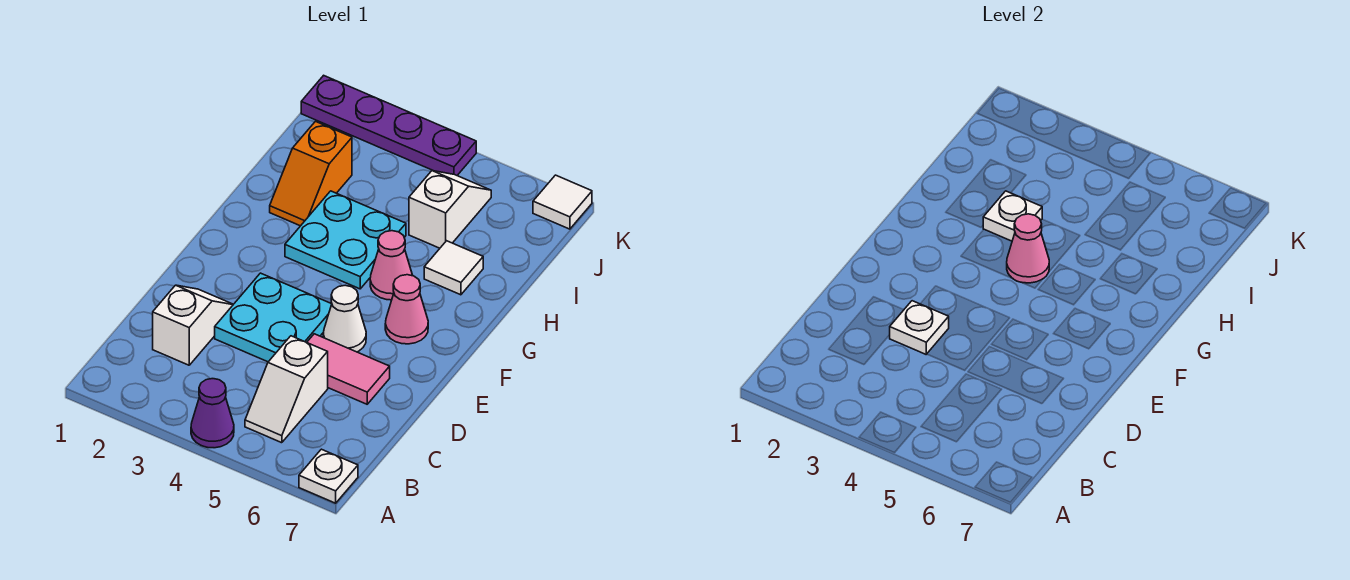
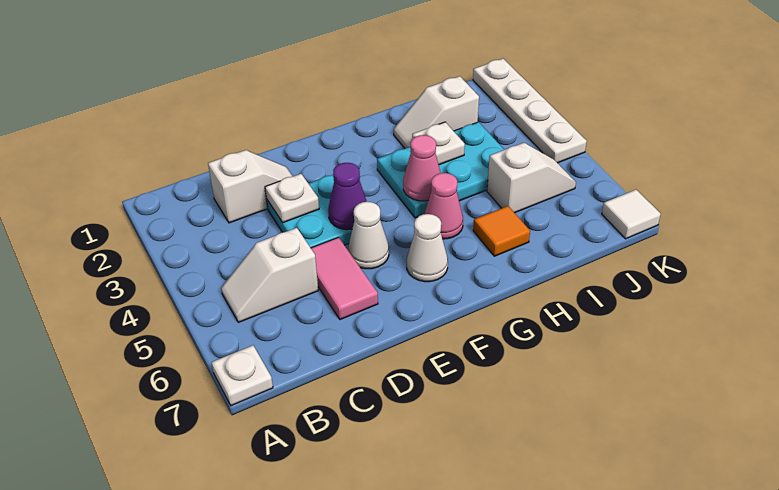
purple 1x1 cone [191,379,234,448] -> purple 1x1 cone moved to [328,163,367,230]
pink 1x1 cone [385,275,428,344] -> white 1x1 cone [407,214,448,282]
cyan 2x2 plate [285,191,406,289] -> cyan 2x3 plate [377,122,504,218]
orange 1x2 slope [270,122,352,226] -> white 1x2 slope [394,76,479,148]
white 1x1 tile [424,241,483,295] -> orange 1x1 tile [473,206,530,256]
purple 1x4 plate [301,75,476,175] -> white 1x4 plate [473,59,587,163]

